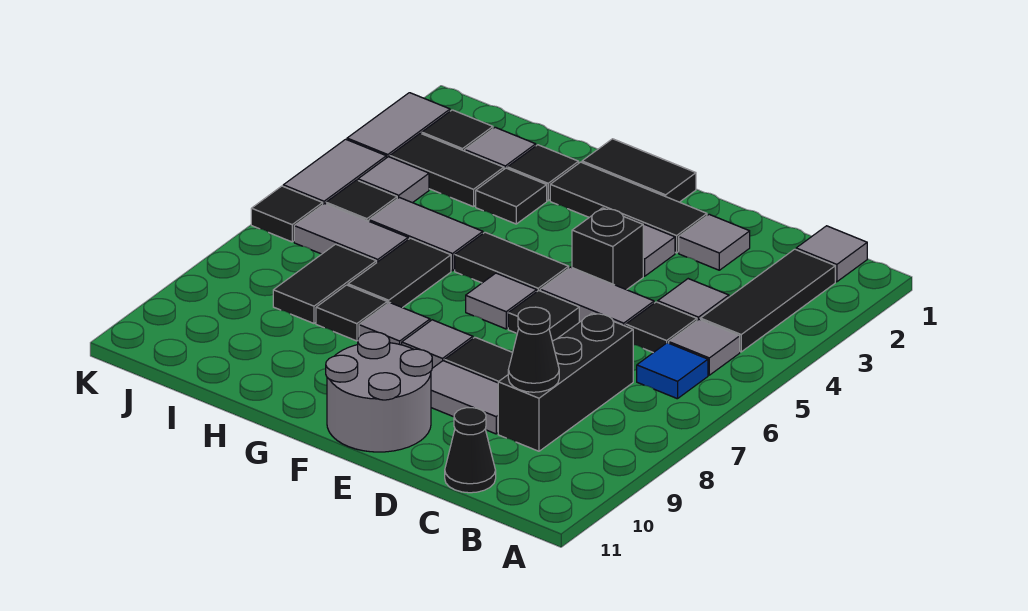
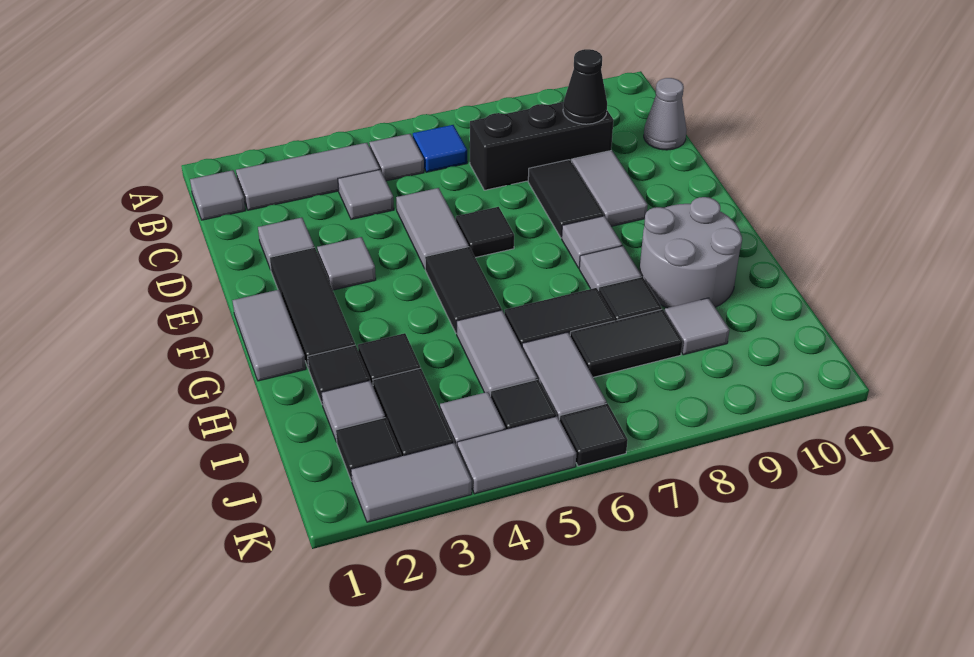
black 1x3 tile [701,249,835,352] -> grey 1x3 tile [236,143,380,210]
black 1x1 tile [626,302,697,353] -> none
black 1x1 cone [445,408,496,493] -> grey 1x1 cone [644,78,687,150]
black 1x1 brick [572,208,643,290] -> none
grey 2x2 round brick [326,332,432,452] -> grey 2x2 round brick moved to [639,197,742,308]
black 1x2 tile [582,139,696,202] -> grey 1x2 tile [232,290,306,381]
grey 1x1 tile [466,273,537,329] -> grey 1x1 tile moved to [665,298,729,355]

